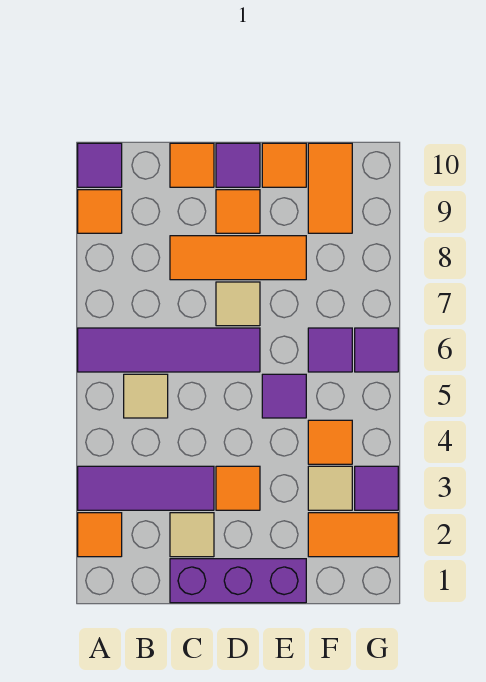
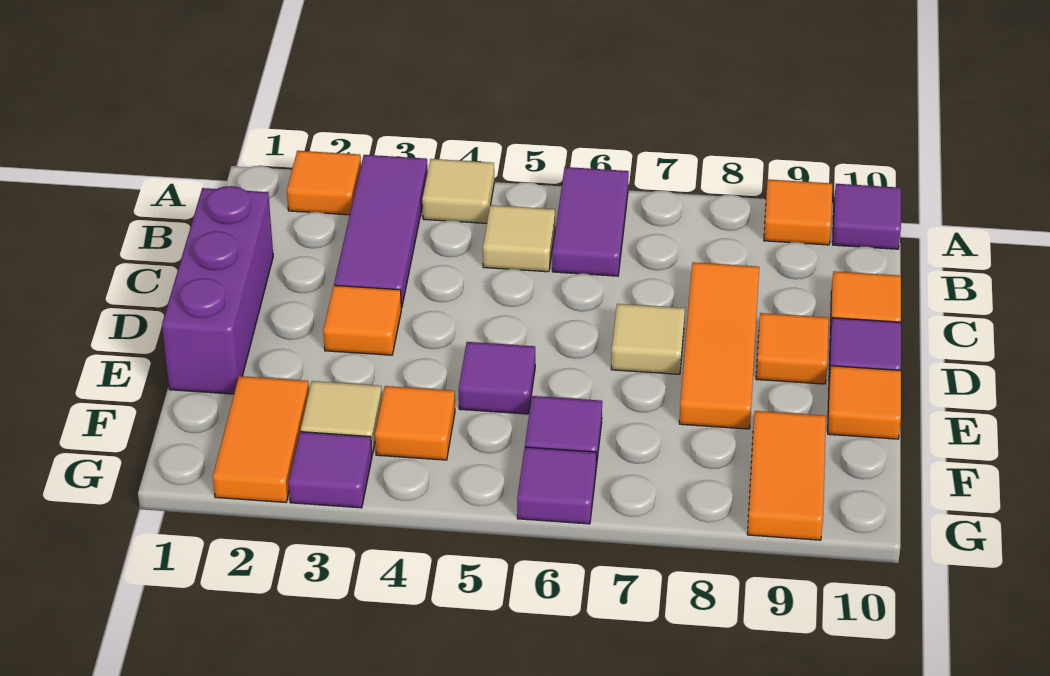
purple 1x4 tile [78,328,260,372] -> purple 1x2 tile [552,167,629,276]
tan 1x1 tile [170,513,214,557] -> tan 1x1 tile moved to [422,159,494,223]
orange 1x2 tile [308,143,352,233] -> orange 1x2 tile turned to [747,411,826,540]

